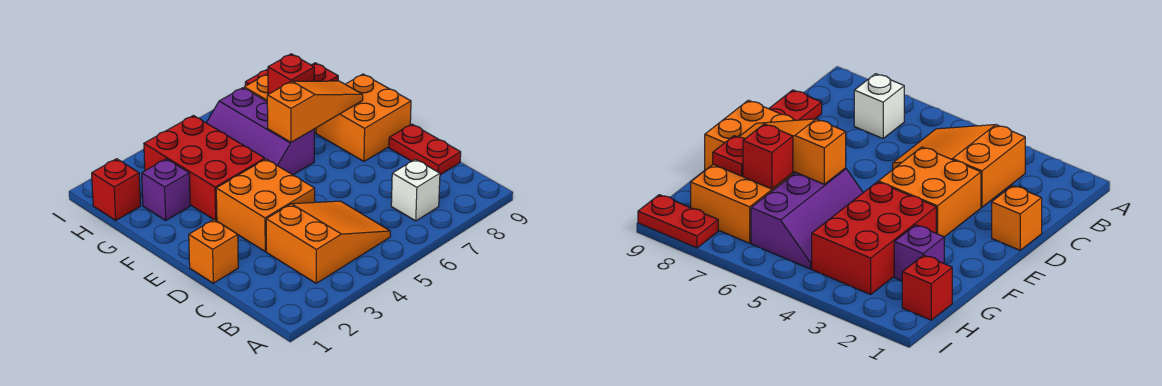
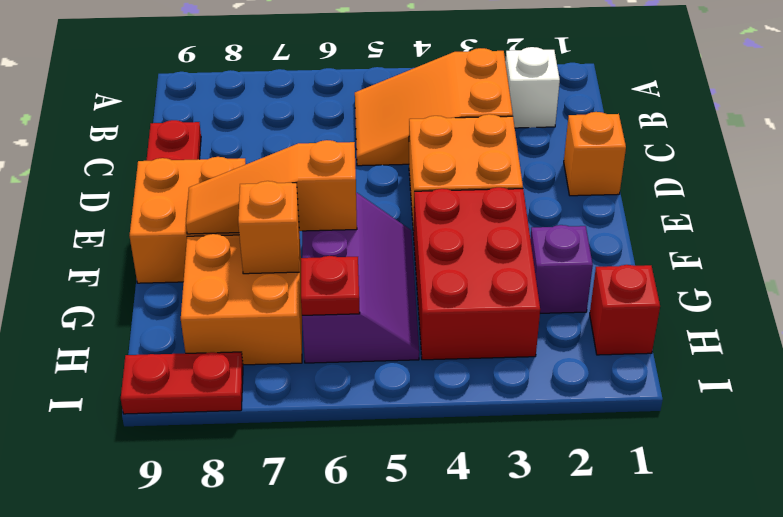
white 1x1 brick [391,159,440,221] -> white 1x1 brick moved to [505,47,560,128]
red 1x1 brick [268,54,314,94] -> orange 1x1 brick [238,181,299,274]
red 1x1 plate [312,63,338,81] -> red 1x1 plate moved to [301,256,360,315]

